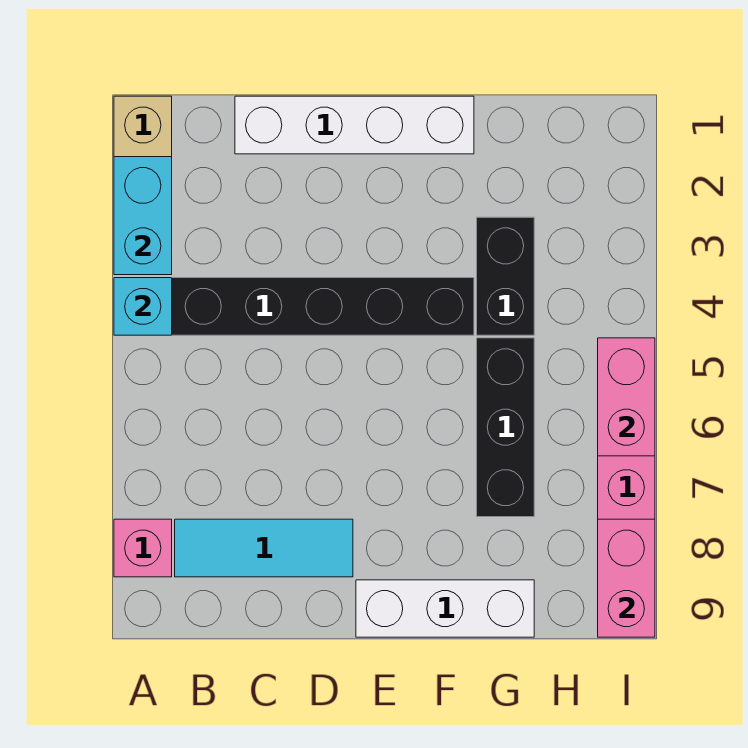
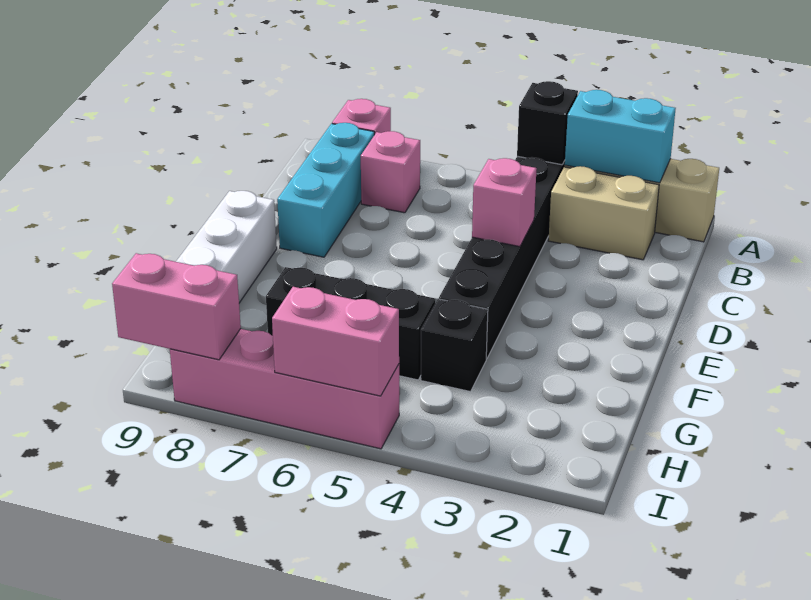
cyan 1x1 brick [114,278,172,335] -> black 1x1 brick [517,81,578,165]
none -> tan 1x2 brick [548,166,659,260]
none -> pink 1x1 brick [361,131,420,213]
cyan 1x3 tile [175,519,353,577] -> cyan 1x3 brick [277,123,374,257]
white 1x4 brick [235,96,474,154] -> none
none -> pink 1x1 brick [472,158,537,247]
black 1x2 brick [477,217,534,335] -> black 1x1 brick [421,299,488,392]

